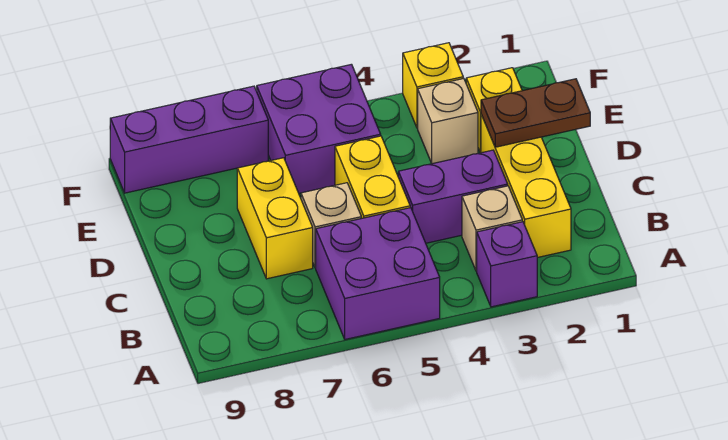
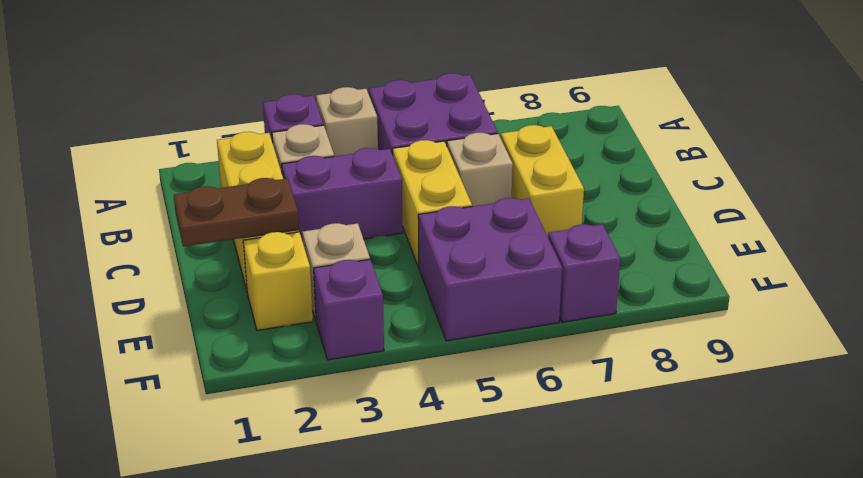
none -> tan 1x1 brick [316,87,378,156]
yellow 1x1 brick [403,43,463,128] -> purple 1x1 brick [314,259,384,360]
purple 1x3 brick [110,86,268,193] -> purple 1x1 brick [548,224,620,322]

